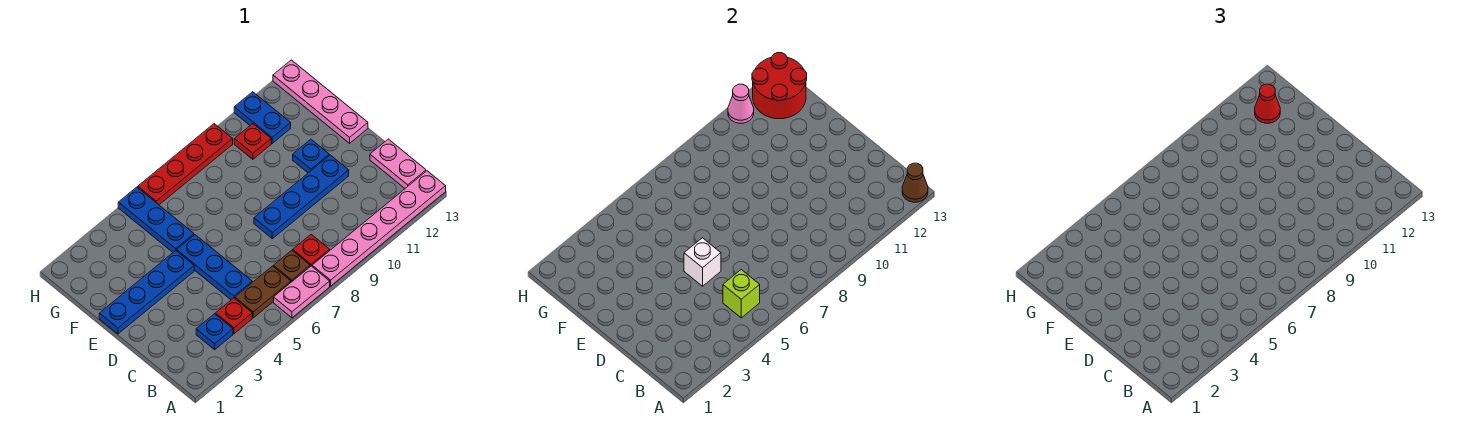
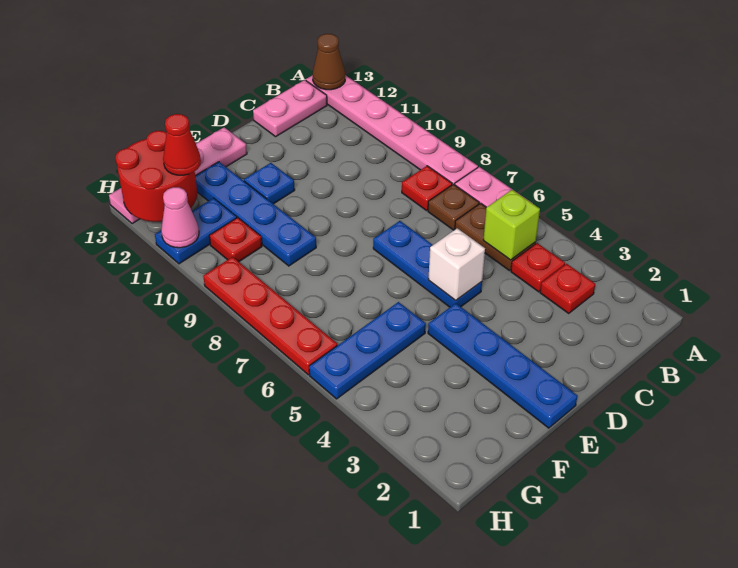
blue 1x1 plate [196,314,233,350] -> red 1x1 plate [540,264,595,313]
blue 1x3 plate [177,235,252,300] -> blue 1x3 plate turned to [373,221,482,307]
blue 1x4 plate [254,155,349,239] -> blue 1x4 plate moved to [195,162,316,266]

